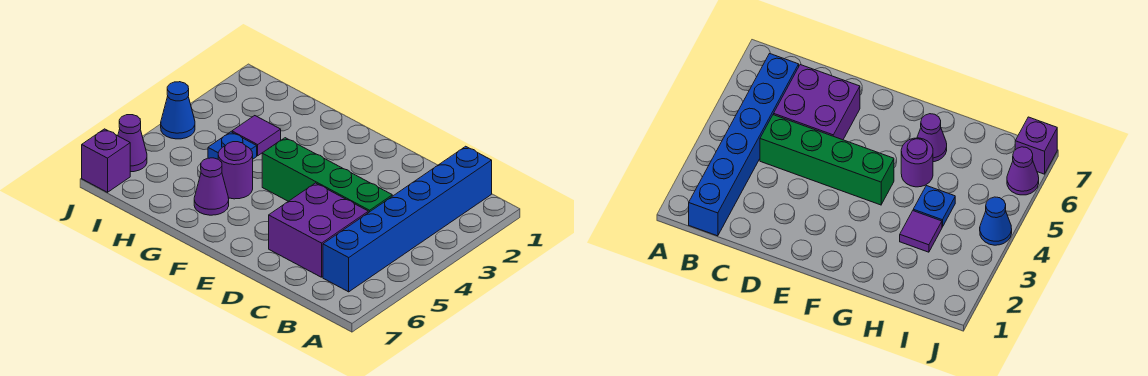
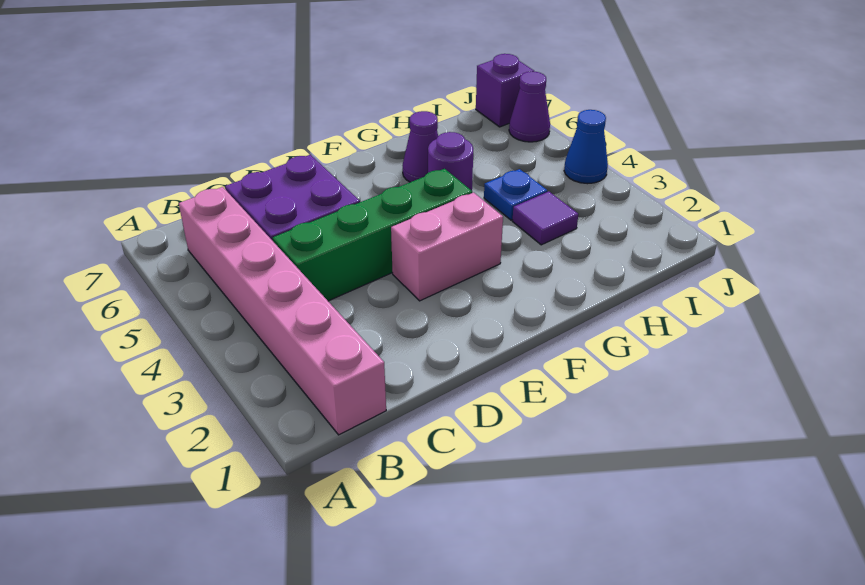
blue 1x6 brick [323,146,492,292] -> pink 1x6 brick [179,187,386,435]
none -> pink 1x2 brick [391,193,503,301]

